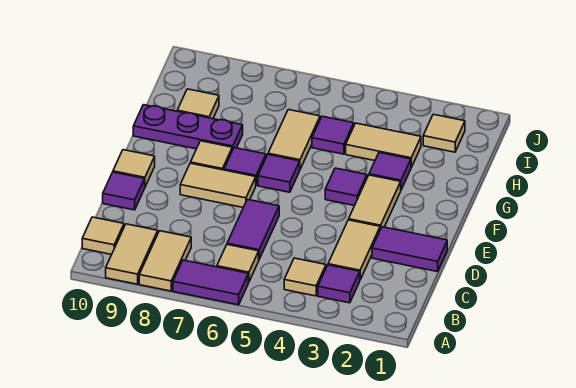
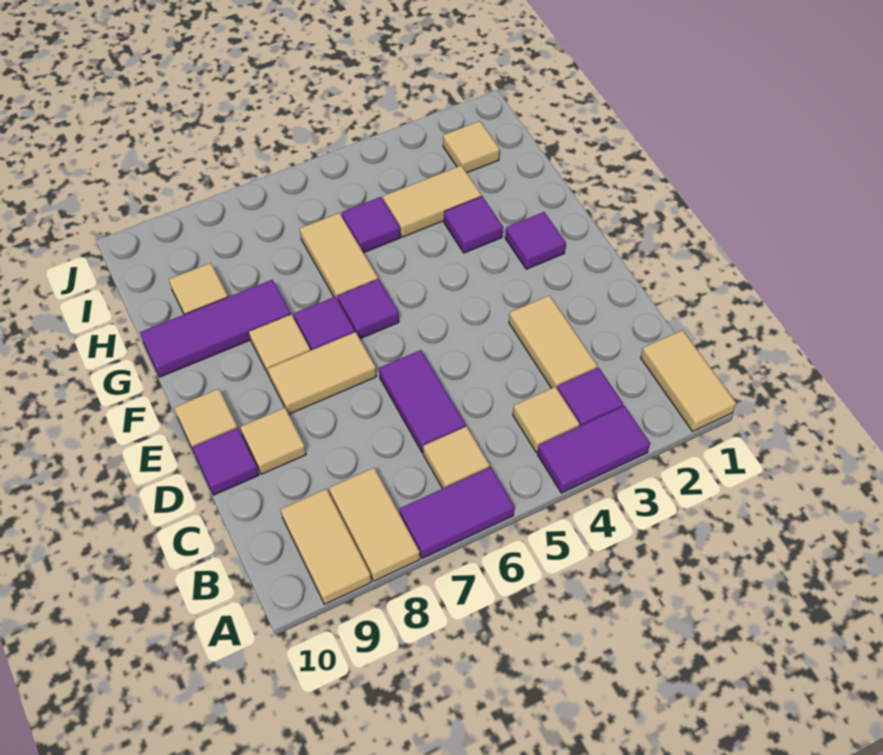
tan 1x1 tile [82,217,124,255] -> tan 1x1 tile moved to [240,408,306,474]
purple 1x2 tile [372,227,447,272] -> purple 1x2 tile moved to [537,406,650,493]
tan 1x2 tile [349,175,401,229] -> tan 1x2 tile moved to [641,330,736,431]
purple 1x1 tile [325,168,367,206] -> purple 1x1 tile moved to [505,212,566,269]
purple 1x3 plate [133,105,243,150] -> purple 1x3 tile [140,280,291,377]

